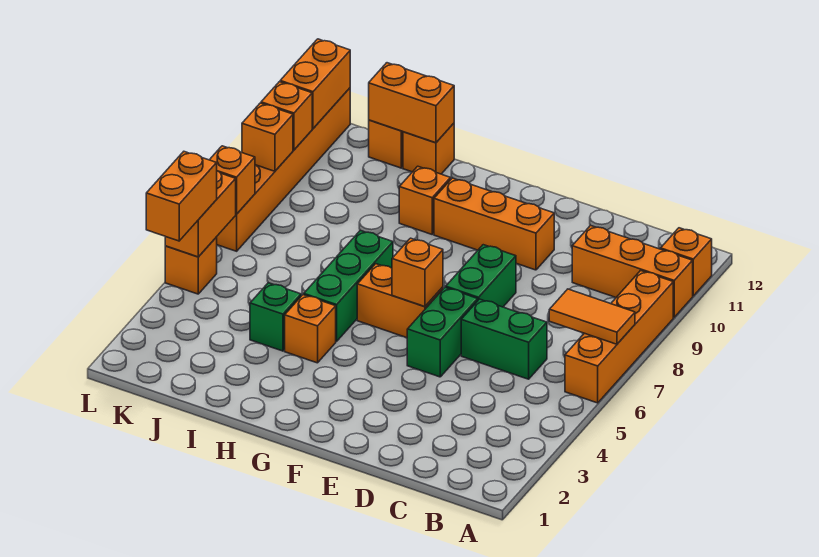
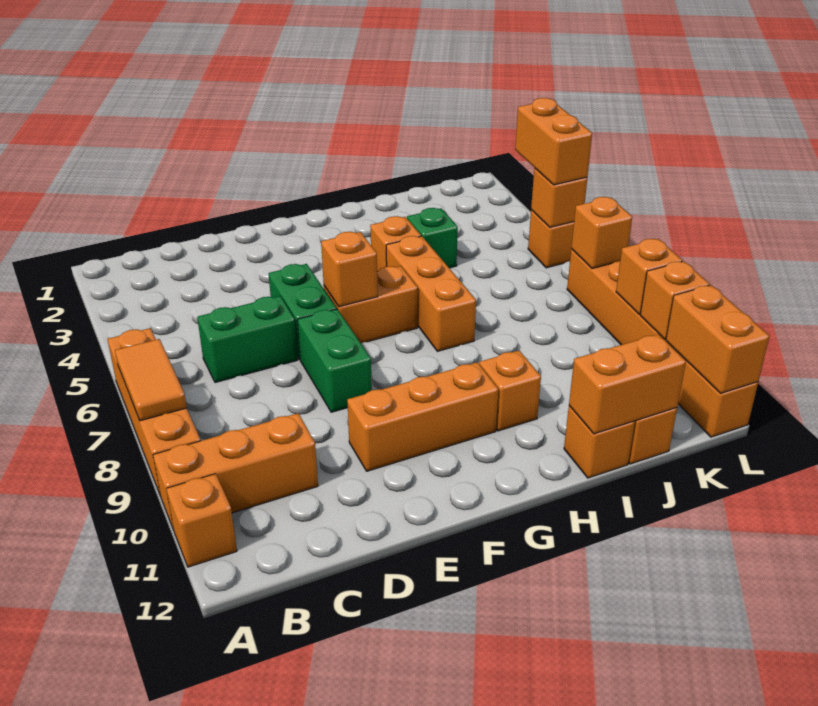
orange 1x2 tile [549,289,635,344] -> orange 1x2 tile turned to [115,339,187,421]
green 1x3 brick [304,230,393,341] -> orange 1x3 brick [386,236,476,351]
orange 1x2 brick [165,171,236,257] -> orange 1x1 brick [531,168,587,227]

